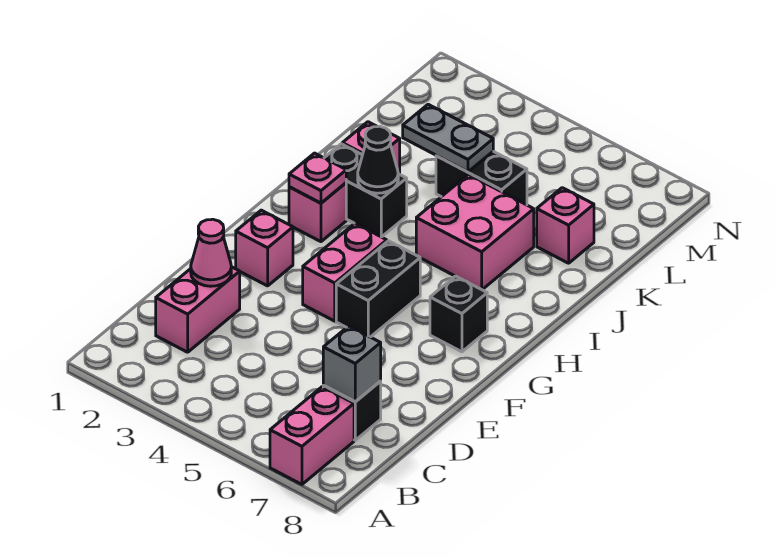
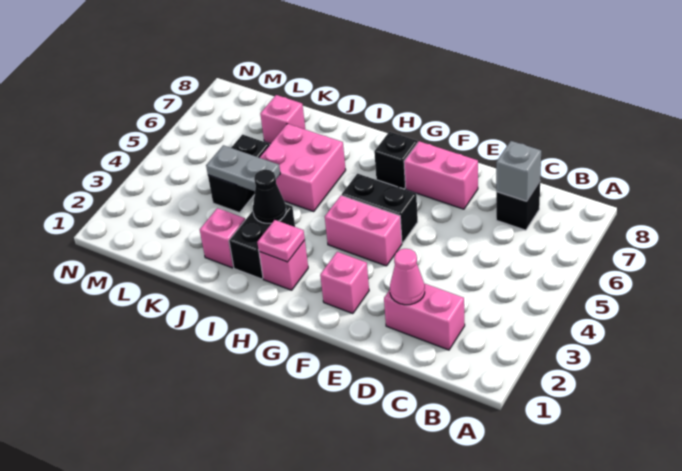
pink 1x2 brick [270,387,354,484] -> pink 1x2 brick moved to [404,141,478,209]
grey 1x2 plate [403,104,493,172] -> grey 1x2 plate turned to [206,145,280,191]

